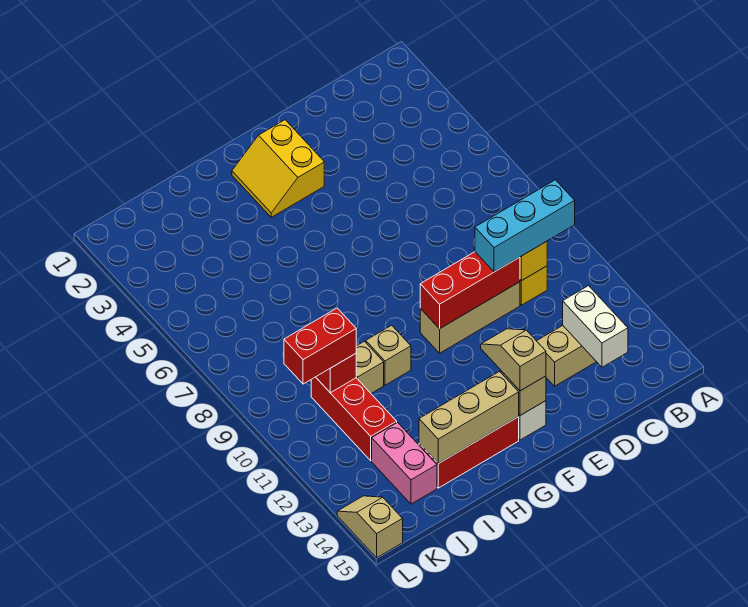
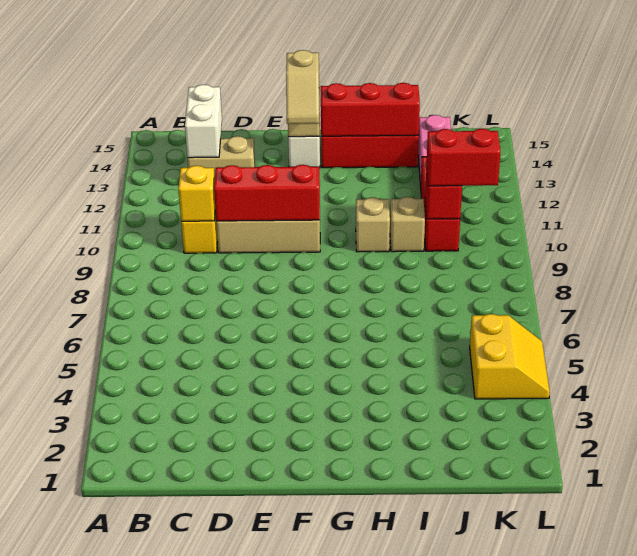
cyan 1x3 brick [475,180,575,272] -> none
yellow 2x2 slope [232,120,324,217] -> yellow 2x2 slope moved to [470,314,550,399]
tan 1x3 brick [419,372,519,464] -> red 1x3 brick [321,83,420,136]
tan 1x2 slope [337,496,403,558] -> none

